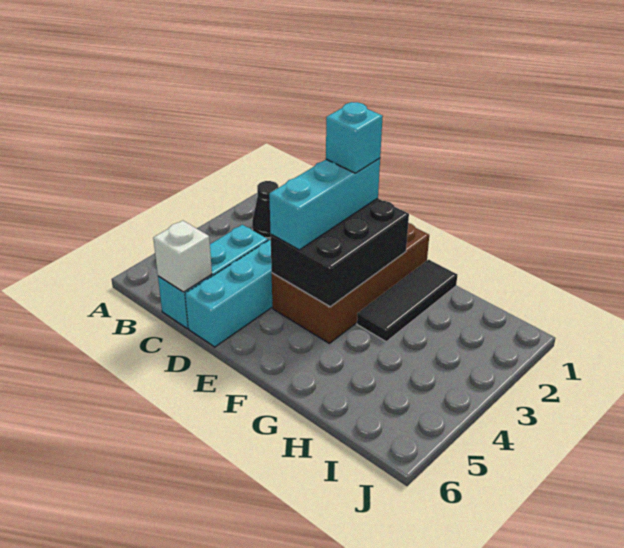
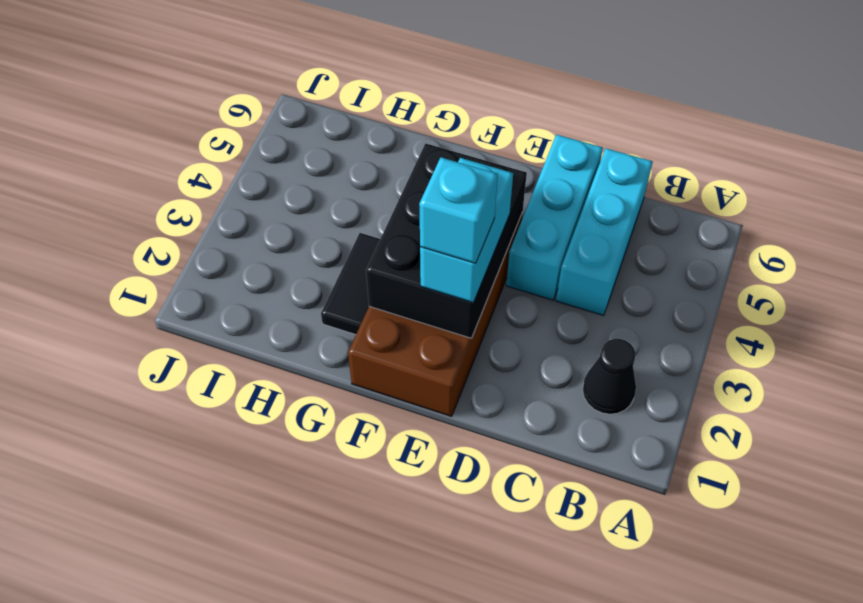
white 1x1 brick [153,220,212,292] -> none
cyan 1x3 brick [269,158,380,250] -> cyan 1x2 brick [420,158,513,303]
black 1x3 tile [357,260,457,342] -> black 1x2 tile [321,233,380,335]

